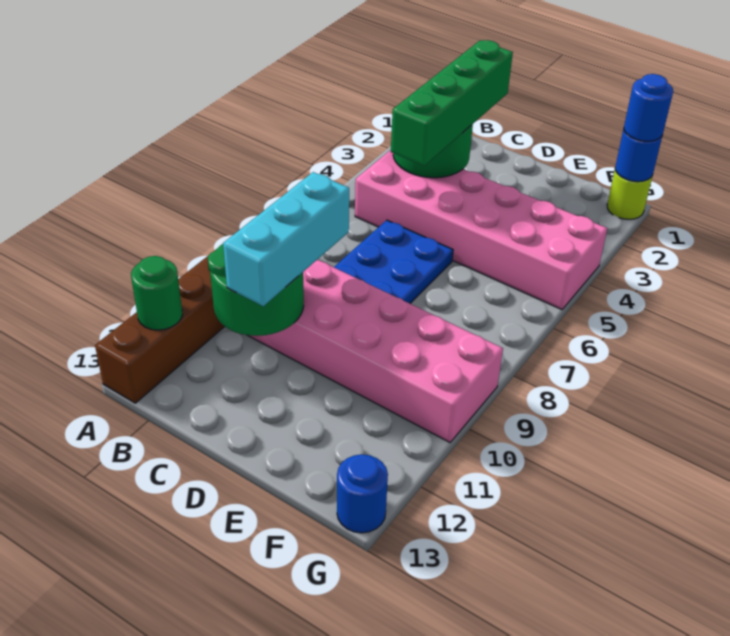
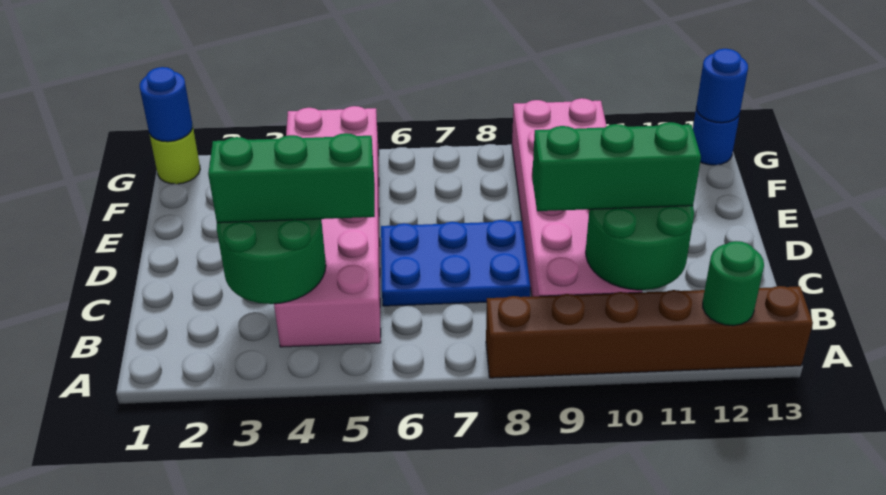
green 1x4 brick [391,40,513,166] -> green 1x3 brick [208,133,375,223]
cyan 1x3 brick [223,172,349,306] -> green 1x3 brick [532,122,701,211]
blue 1x1 round brick [624,74,673,141] -> blue 1x1 round brick moved to [696,49,748,123]

